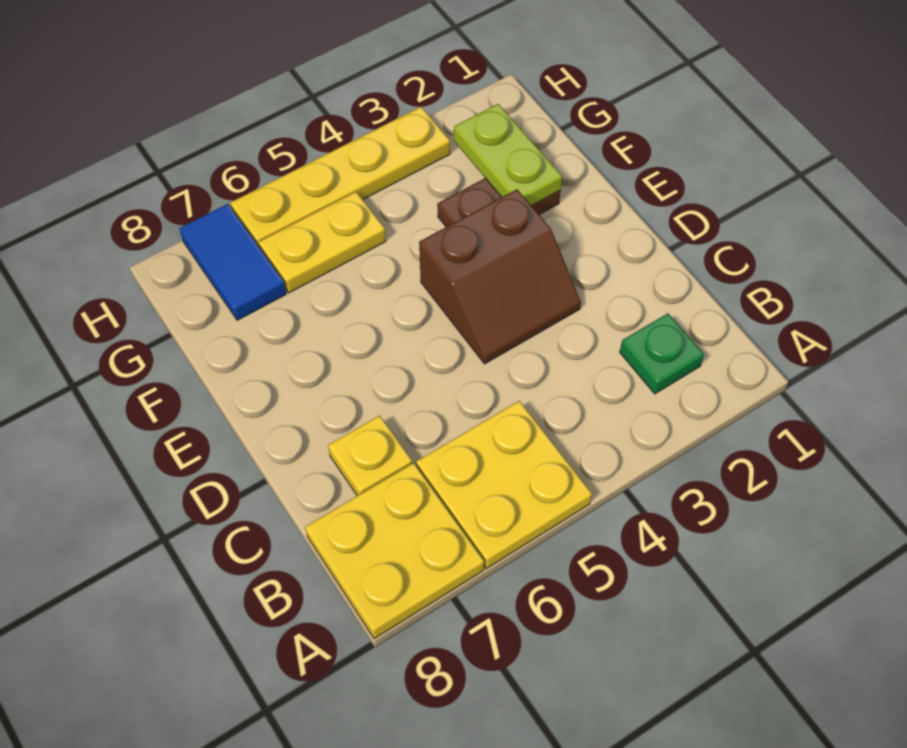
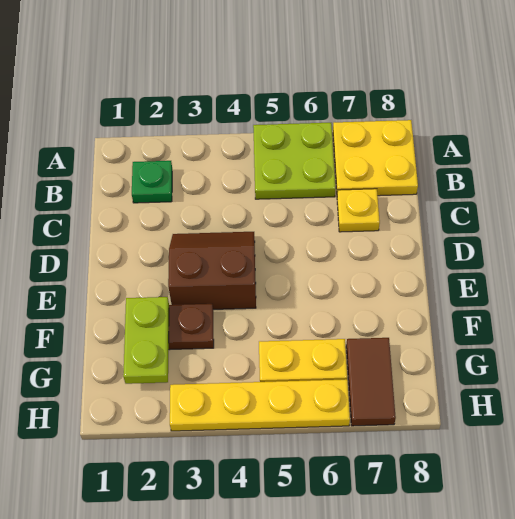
yellow 2x2 plate [416,401,592,569] -> lime 2x2 plate [253,123,336,199]
blue 1x2 tile [179,204,286,320] -> brown 1x2 tile [346,338,396,426]

